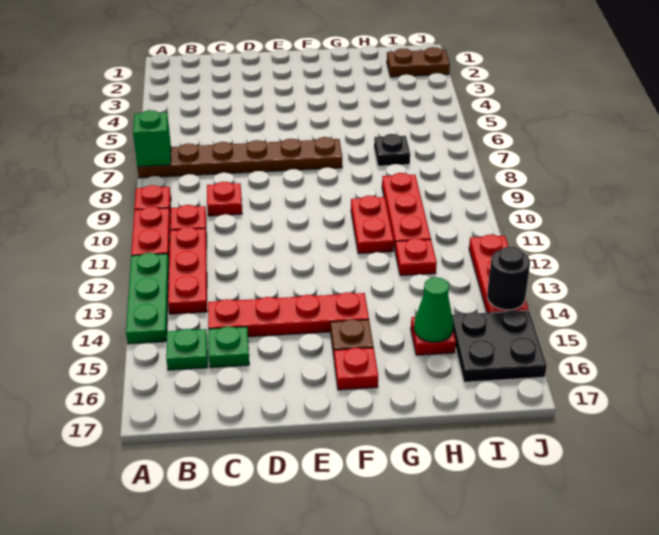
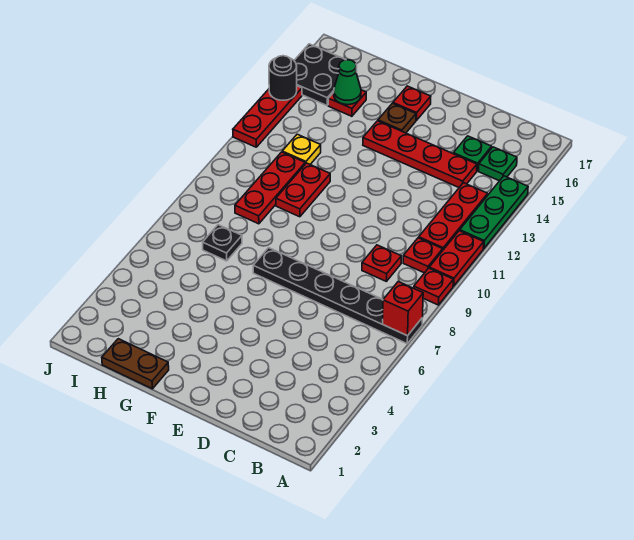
brown 1x6 plate [137,137,342,178] -> black 1x6 plate [253,248,422,344]
green 1x1 brick [133,110,171,167] -> red 1x1 brick [383,282,423,336]
red 1x1 plate [395,238,437,276] -> yellow 1x1 plate [282,134,321,164]
brown 1x2 plate [387,47,450,77] -> brown 1x2 plate moved to [102,339,169,389]

